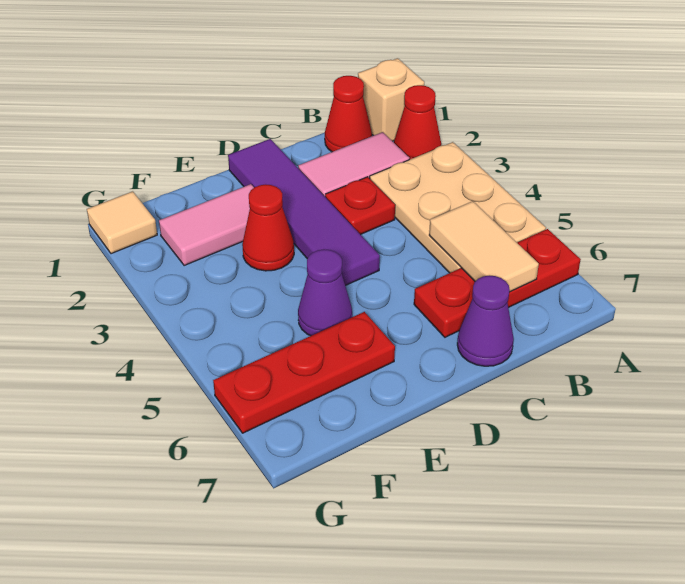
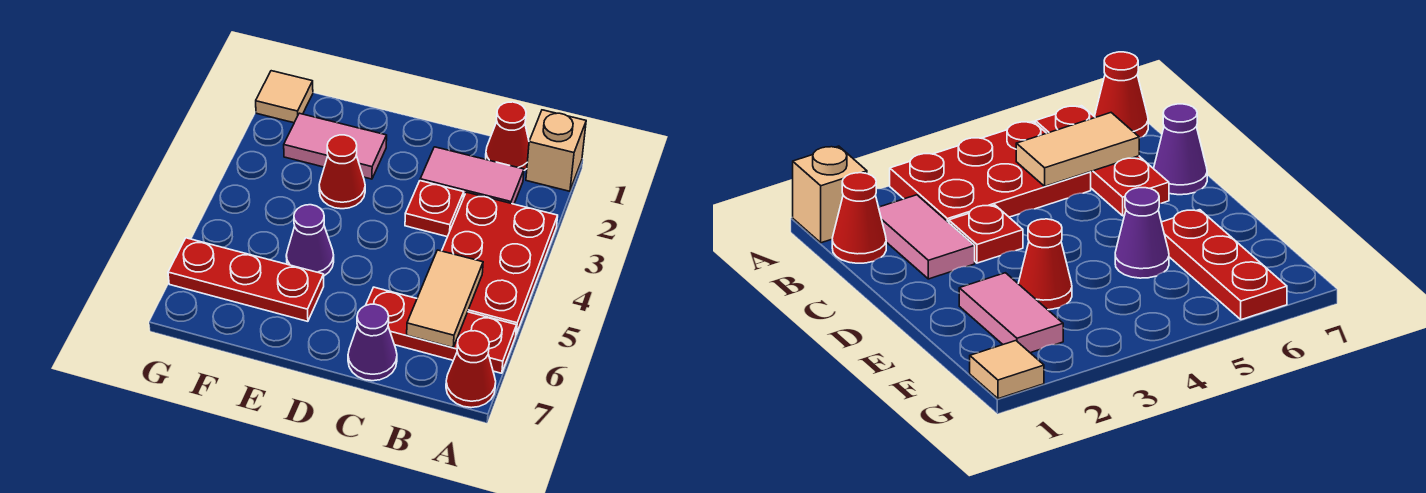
red 1x1 cone [394,85,441,160] -> red 1x1 cone moved to [446,331,496,408]
tan 2x3 plate [370,142,546,273] -> red 2x3 plate [442,192,558,334]
purple 1x4 tile [228,139,380,286] -> none

